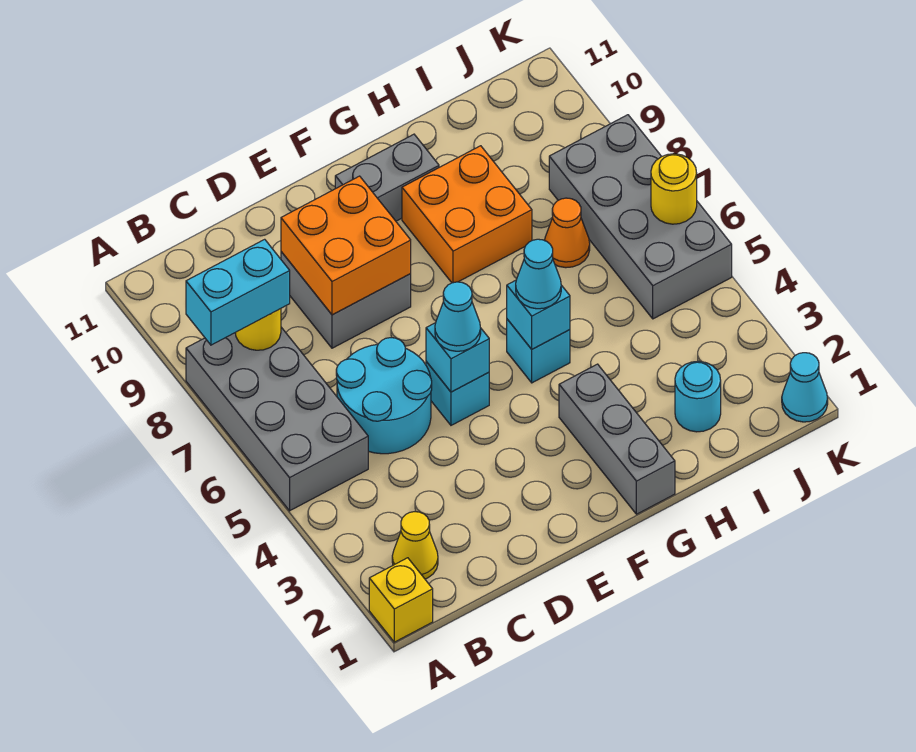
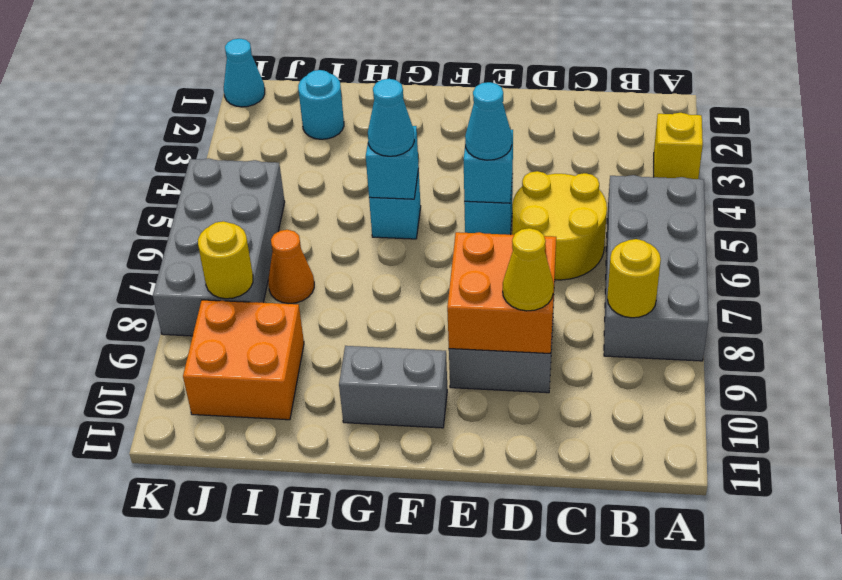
yellow 1x1 brick [369,558,433,642] -> yellow 1x1 brick moved to [654,113,703,179]
cyan 1x2 brick [186,239,290,345] -> none
yellow 1x1 cone [392,512,438,579] -> yellow 1x1 cone moved to [503,228,554,311]
cyan 2x2 round brick [336,338,432,454] -> yellow 2x2 round brick [512,171,607,280]
grey 1x3 brick [559,364,675,514] -> none
orange 2x2 brick [402,146,532,283] -> orange 2x2 brick moved to [183,300,304,420]
yellow 1x1 round brick [651,154,697,224] -> yellow 1x1 round brick moved to [198,221,253,299]

